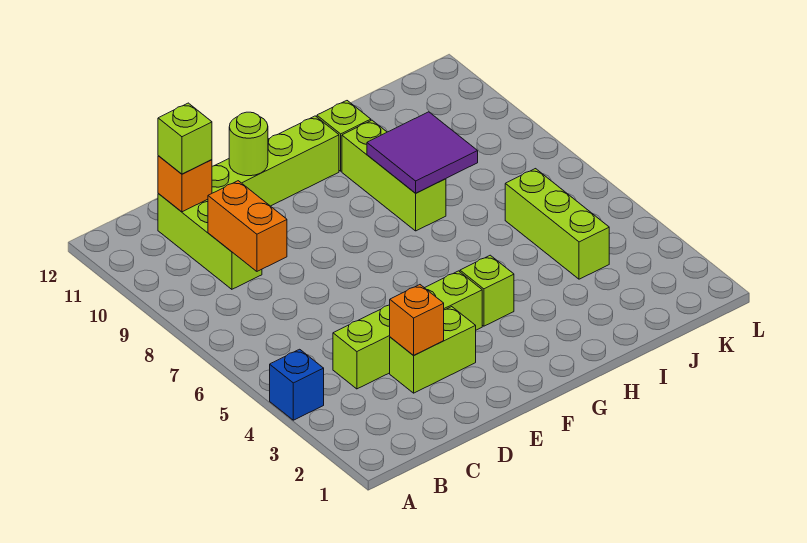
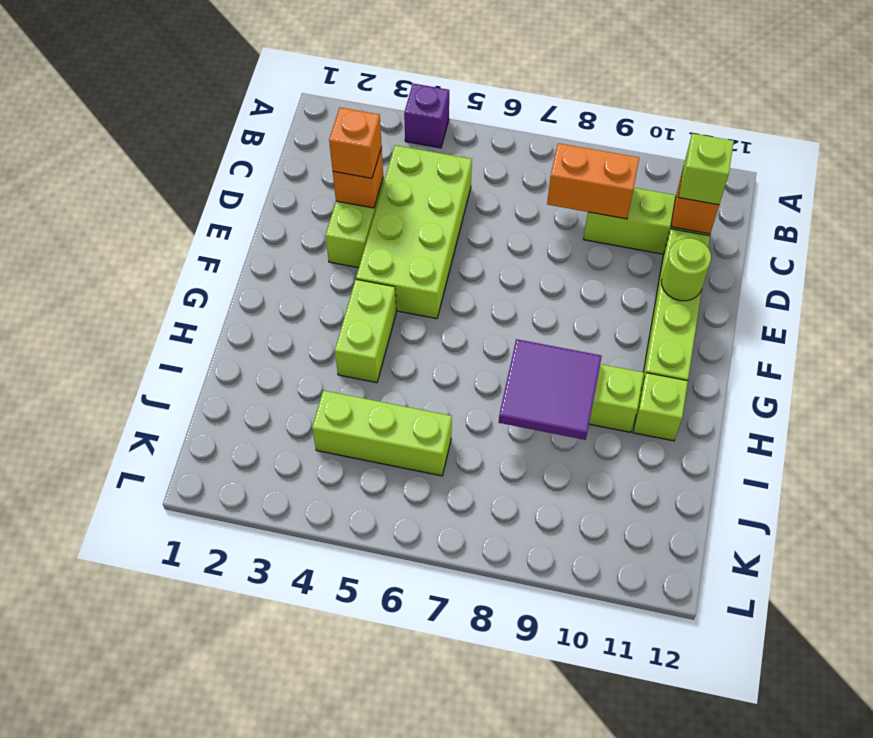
blue 1x1 brick [270,349,324,420] -> purple 1x1 brick [404,84,449,148]
lime 1x4 brick [333,271,482,389] -> lime 2x4 brick [356,145,472,319]
none -> orange 1x1 brick [329,108,382,178]
lime 1x1 brick [460,255,514,326] -> lime 1x2 brick [335,279,396,383]

